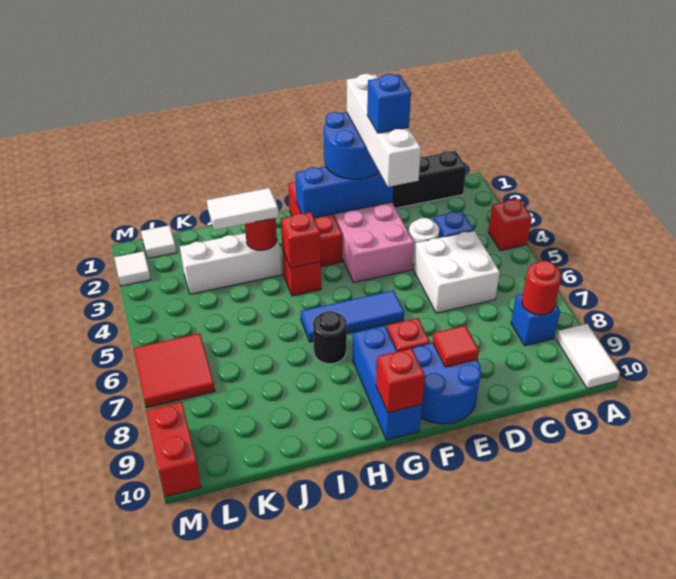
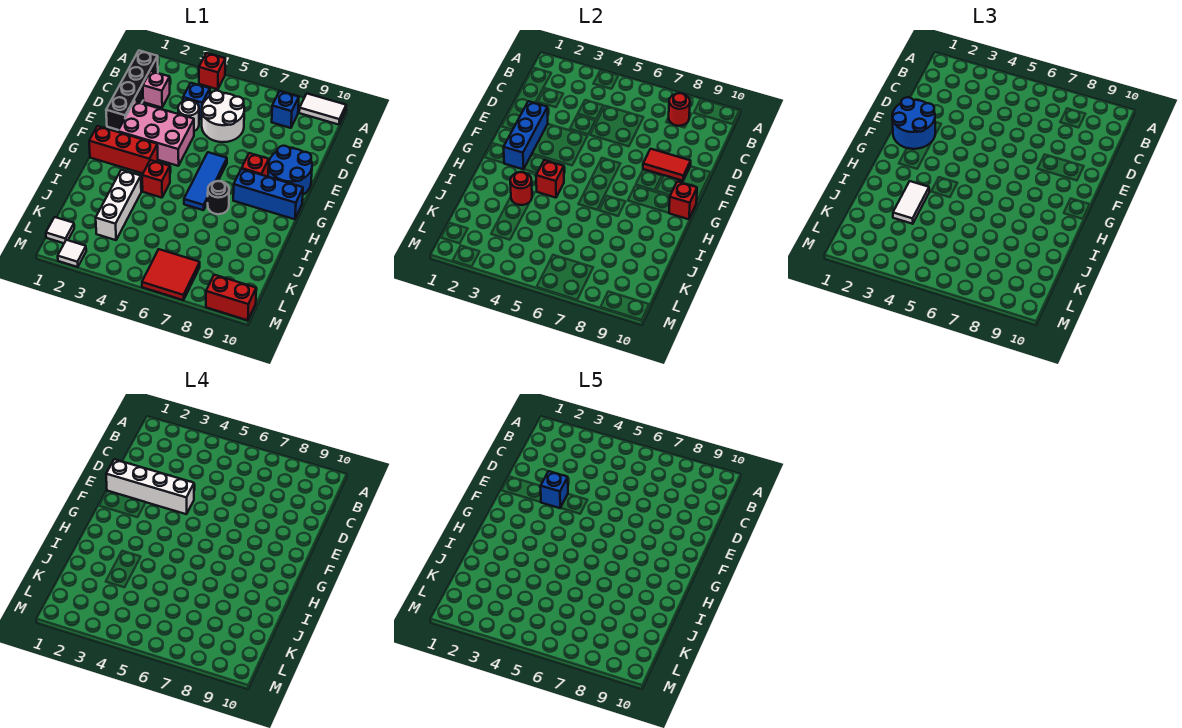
none -> pink 1x1 brick [143,71,170,108]
white 2x2 brick [414,231,500,313] -> white 2x2 round brick [202,91,244,142]
red 1x1 tile [433,325,479,367] -> red 1x2 tile [643,149,691,181]

